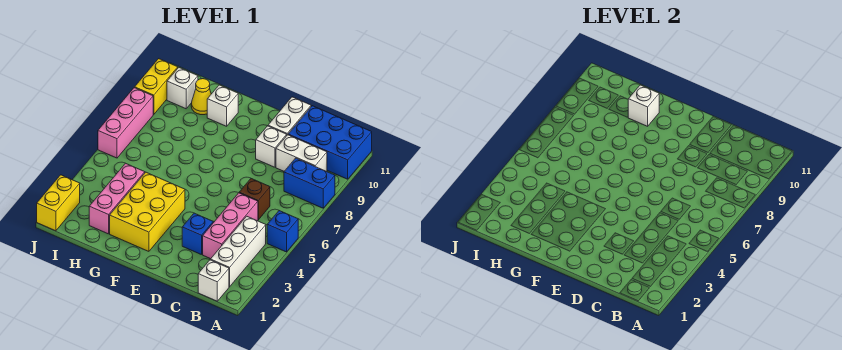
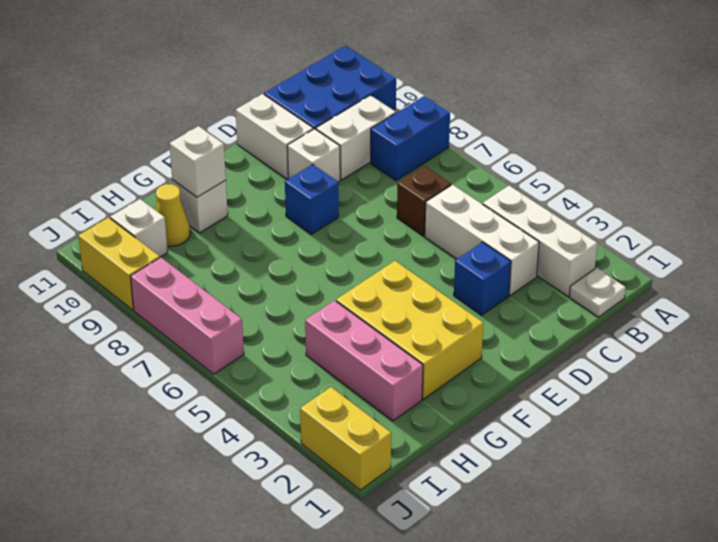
blue 1x1 brick [267,211,298,252] -> blue 1x1 brick moved to [285,164,339,234]
white 1x1 brick [198,260,229,301] -> white 1x1 plate [569,268,626,317]
pink 1x3 brick [203,193,258,259] -> white 1x3 brick [425,185,539,295]

